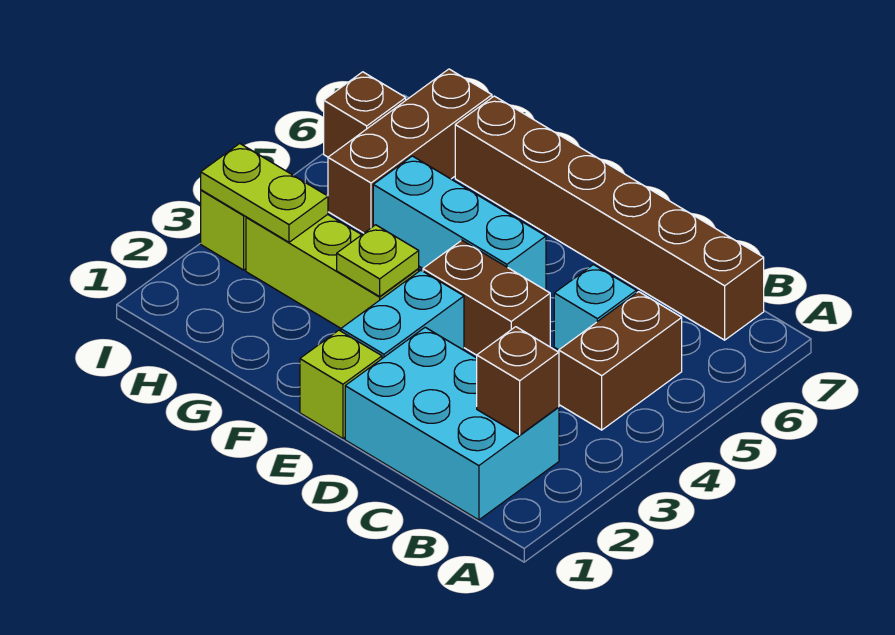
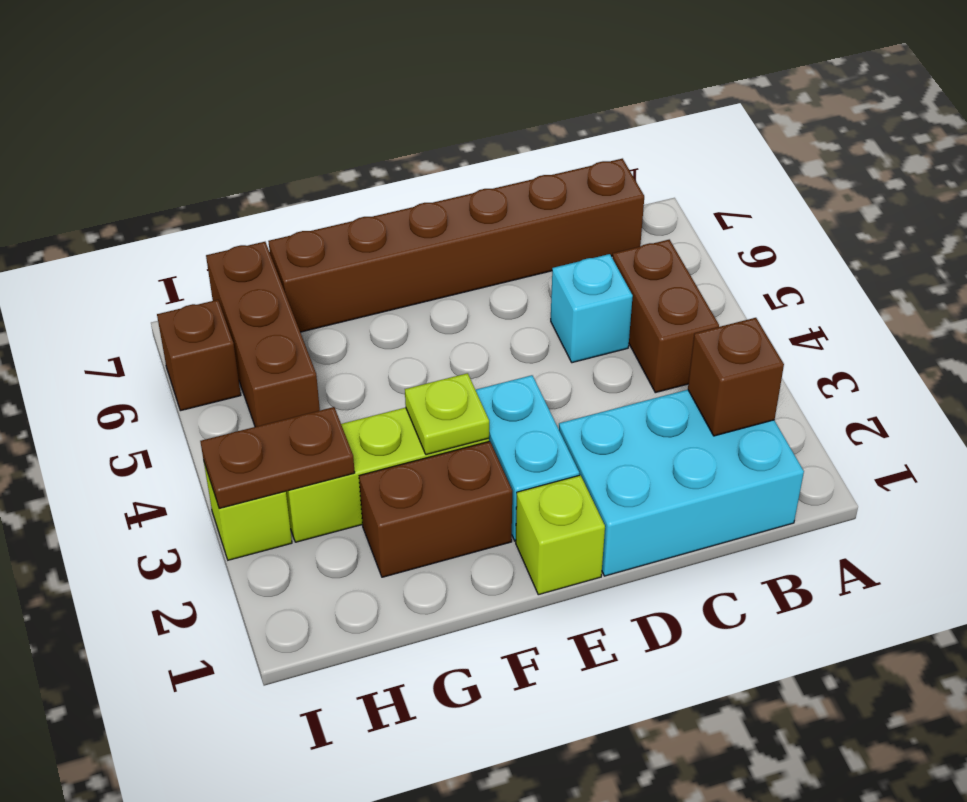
brown 1x2 brick [423,240,550,355] -> brown 1x2 brick moved to [359,441,512,577]
cyan 1x3 brick [373,156,546,290] -> none
lime 1x2 plate [201,143,328,242] -> brown 1x2 plate [200,407,355,508]

